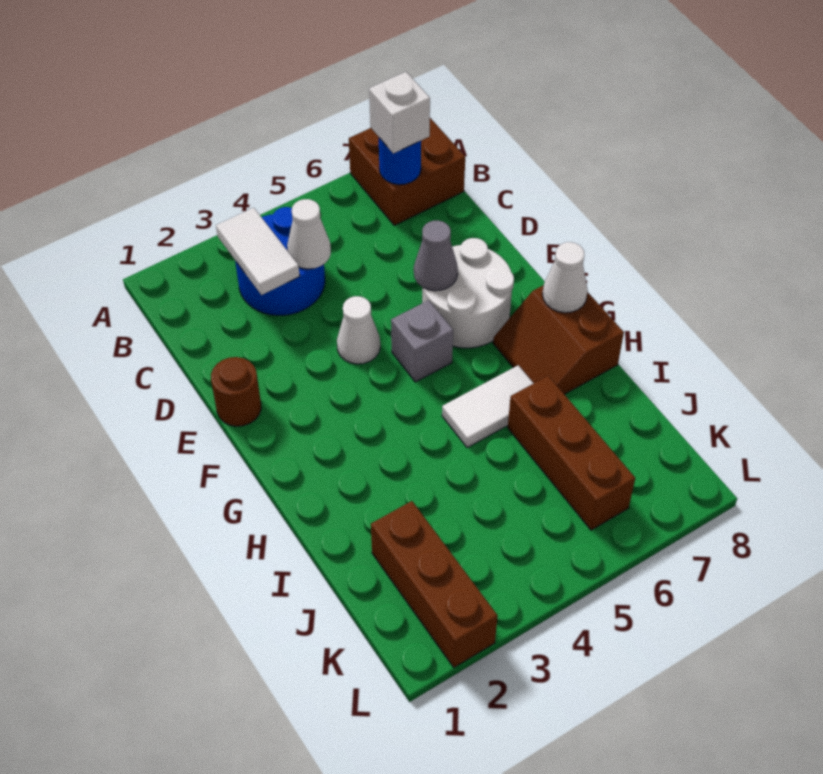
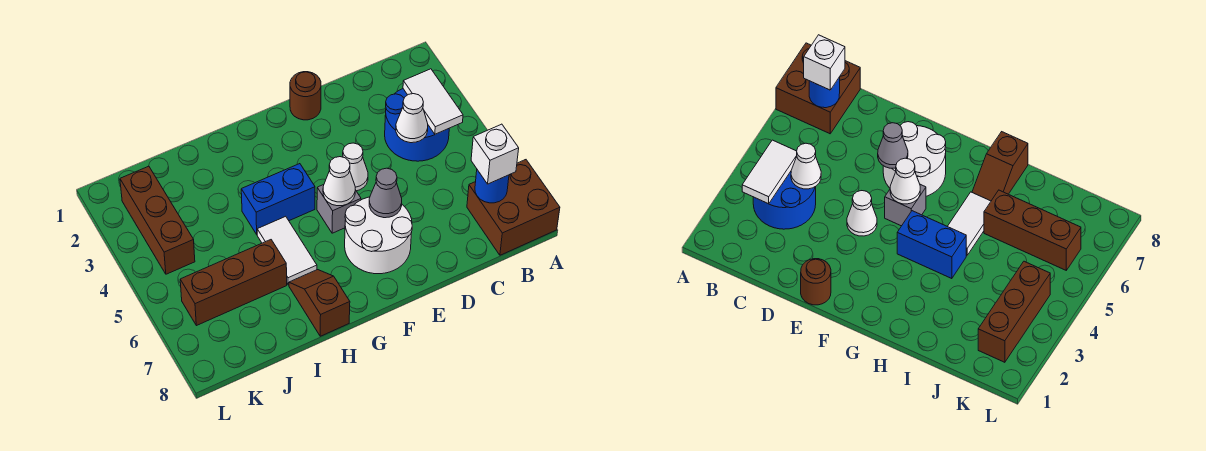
white 1x2 tile [216,208,300,295] -> white 1x2 tile turned to [403,69,463,134]
none -> blue 1x2 brick [241,164,315,234]
brown 2x2 slope [493,285,624,394] -> brown 1x2 slope [289,270,350,336]
white 1x1 cone [542,242,588,313] -> white 1x1 cone moved to [323,157,355,206]
brown 1x3 brick [371,501,498,667] -> brown 1x3 brick turned to [120,166,195,274]

